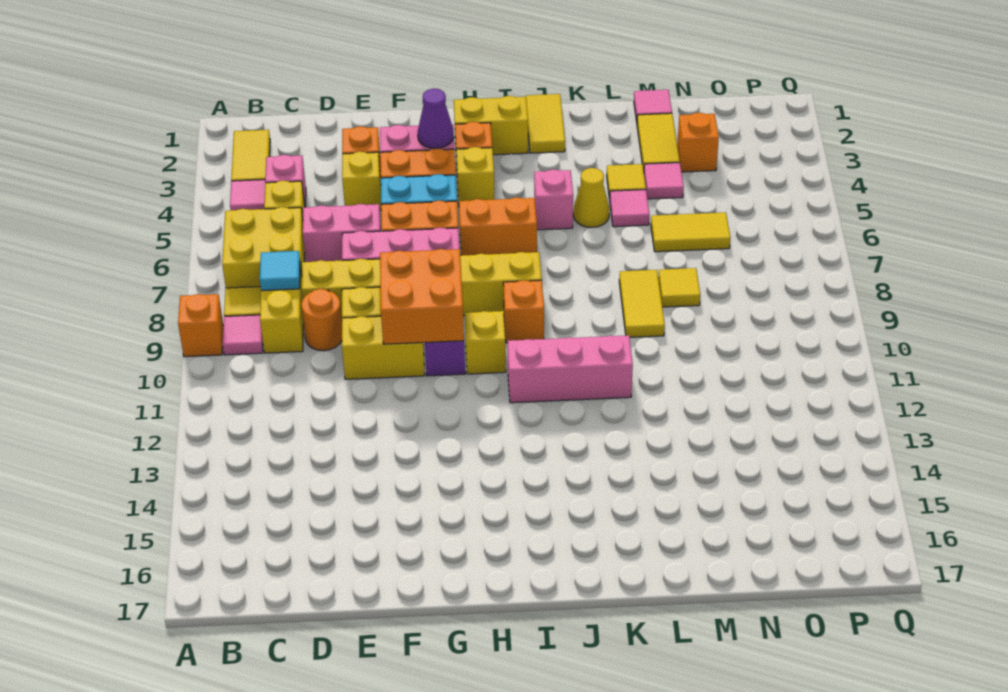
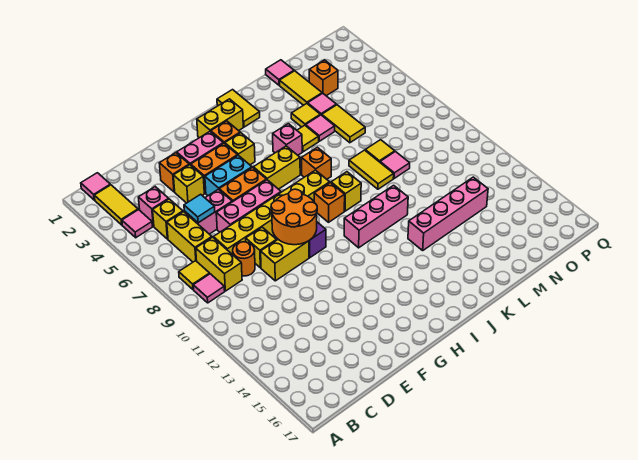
orange 1x1 brick [178,294,223,357] -> orange 1x1 brick moved to [302,147,331,179]
none -> pink 1x1 tile [81,173,110,200]
yellow 2x2 brick [222,207,305,288] -> yellow 1x2 brick [167,212,212,262]
cyan 1x1 tile [260,251,300,291] -> cyan 1x1 tile moved to [184,194,215,223]
orange 2x2 brick [380,249,464,344] -> orange 2x2 round brick [271,189,317,245]
purple 1x1 cone [418,89,454,148] -> none
orange 1x2 brick [459,197,537,255] -> yellow 1x2 brick [253,146,300,189]
yellow 1x1 brick [465,311,506,374] -> yellow 1x1 brick moved to [331,172,361,211]
yellow 1x1 cone [573,168,610,227] -> yellow 1x1 tile [297,125,319,152]
none -> pink 1x4 brick [408,177,488,250]
yellow 1x2 tile [651,212,730,252] -> yellow 1x2 tile turned to [322,105,365,143]
none -> pink 1x1 tile [380,152,410,178]

